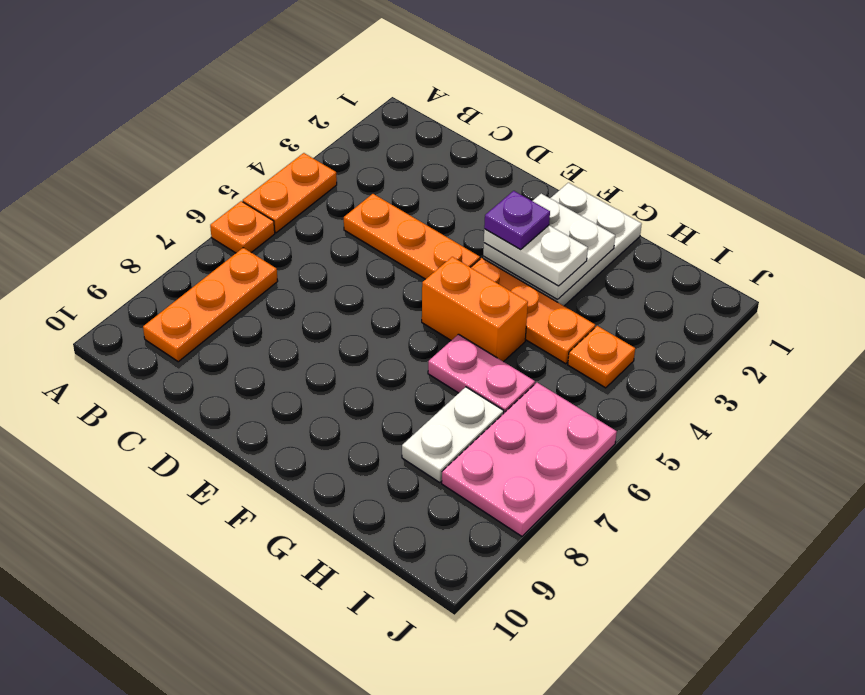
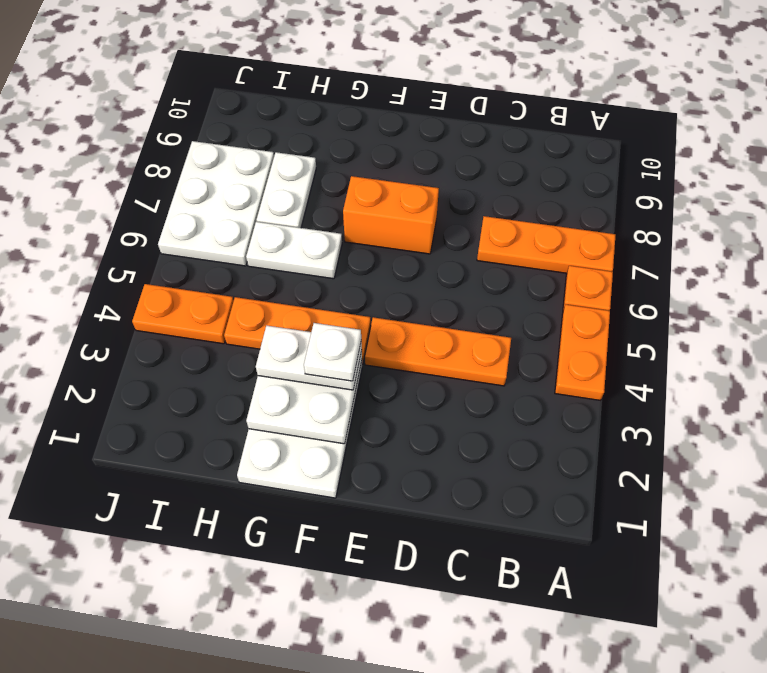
orange 1x3 plate [143,248,278,362] -> orange 1x3 plate turned to [477,216,616,273]
purple 1x1 plate [484,191,550,250] -> white 1x1 plate [304,323,361,381]
orange 1x2 brick [422,257,528,362] -> orange 1x2 brick moved to [343,176,439,254]
pink 1x2 plate [428,334,535,413] -> white 1x2 plate [246,222,342,279]
orange 1x1 plate [568,326,635,388] -> orange 1x2 plate [132,284,234,344]
pink 2x3 plate [442,383,617,536] -> white 2x3 plate [158,141,274,266]

